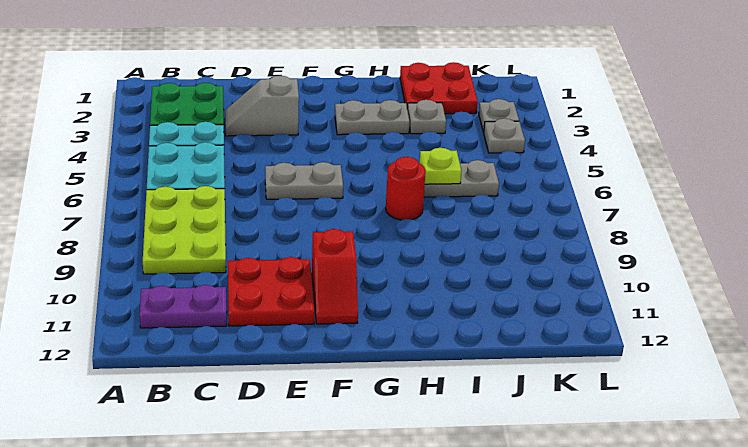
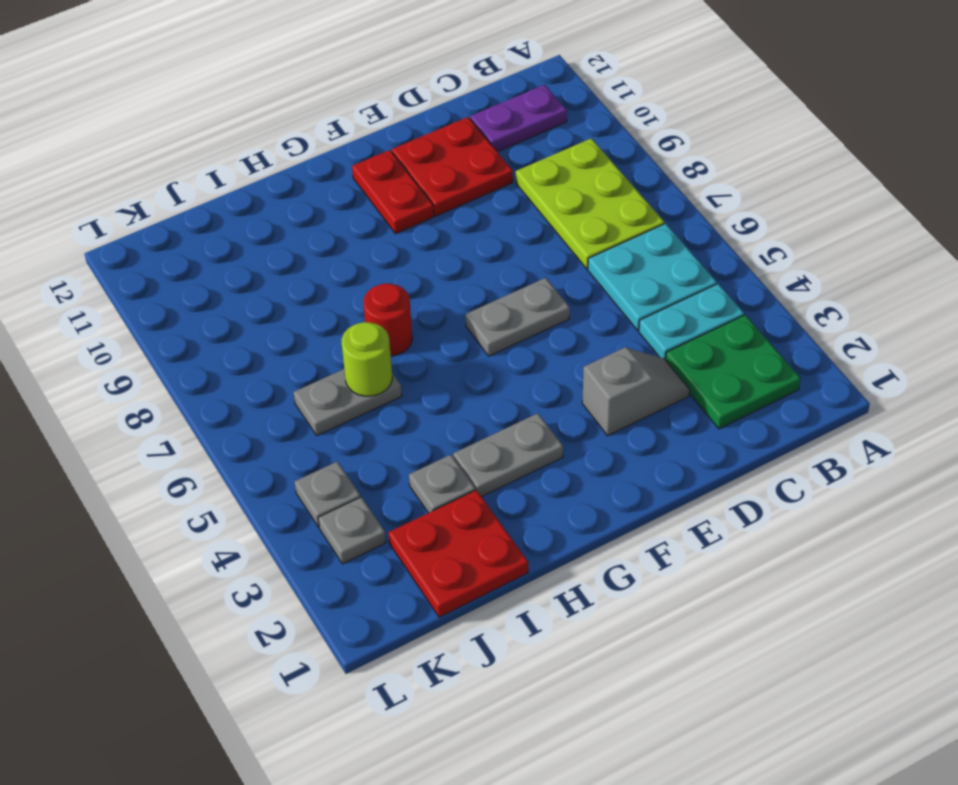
red 1x2 slope [312,229,358,324] -> red 1x2 plate [352,150,434,234]
lime 1x1 plate [420,148,461,184] -> lime 1x1 round brick [342,322,392,396]

